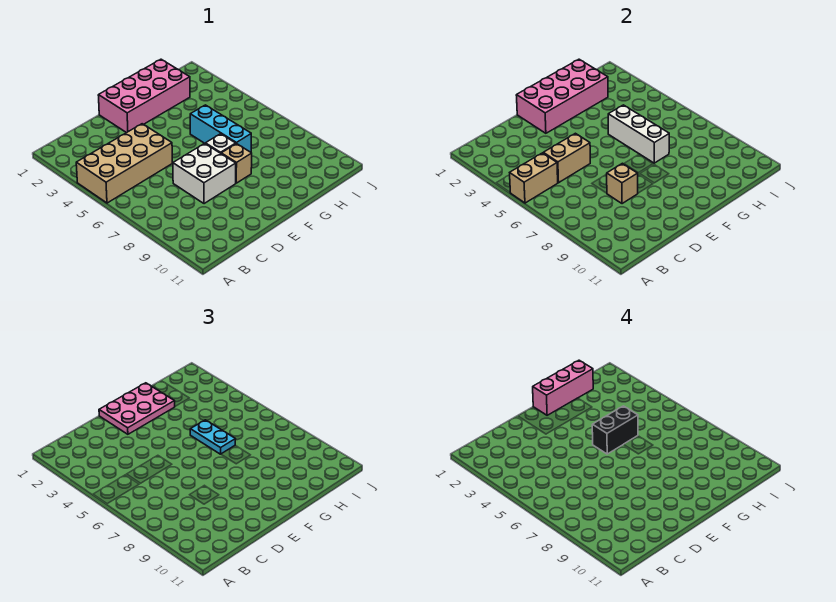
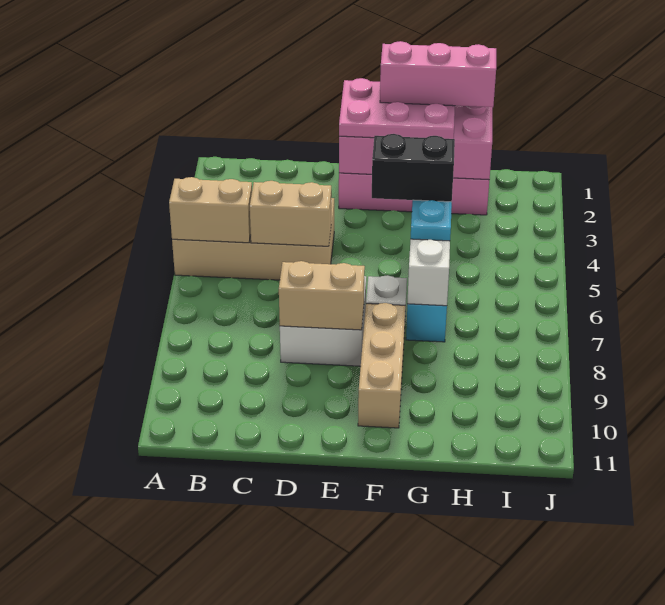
tan 1x1 brick [607,163,638,204] -> tan 1x2 brick [279,261,365,330]
tan 1x1 brick [221,144,252,183] -> tan 1x3 brick [358,303,405,428]

